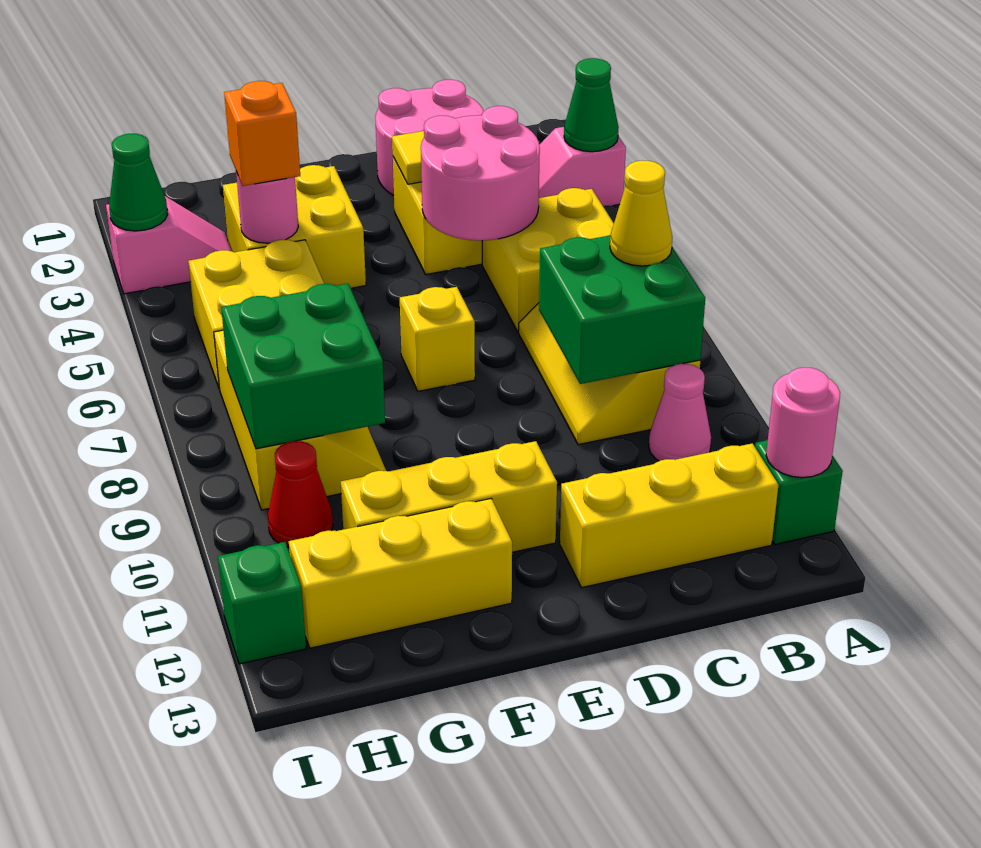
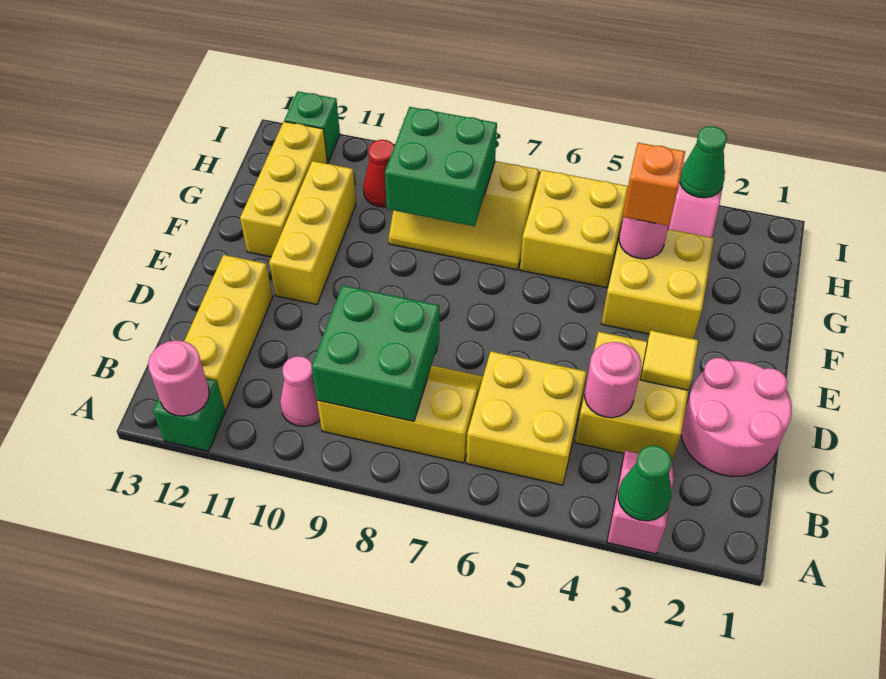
yellow 1x1 cone [610,160,672,266] -> none
pink 2x2 round brick [421,106,540,241] -> pink 1x1 round brick [585,342,641,418]
yellow 1x1 brick [400,287,475,391] -> none

